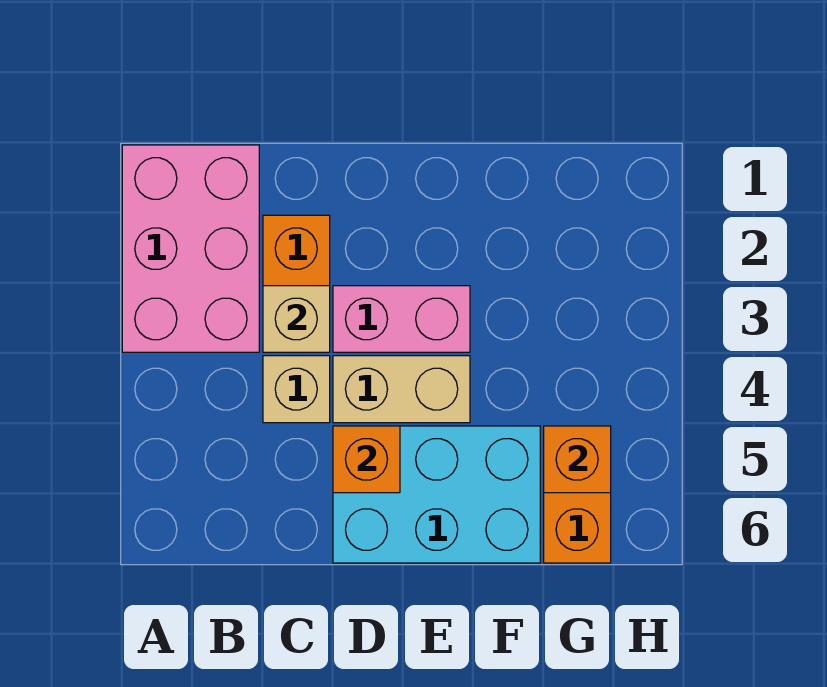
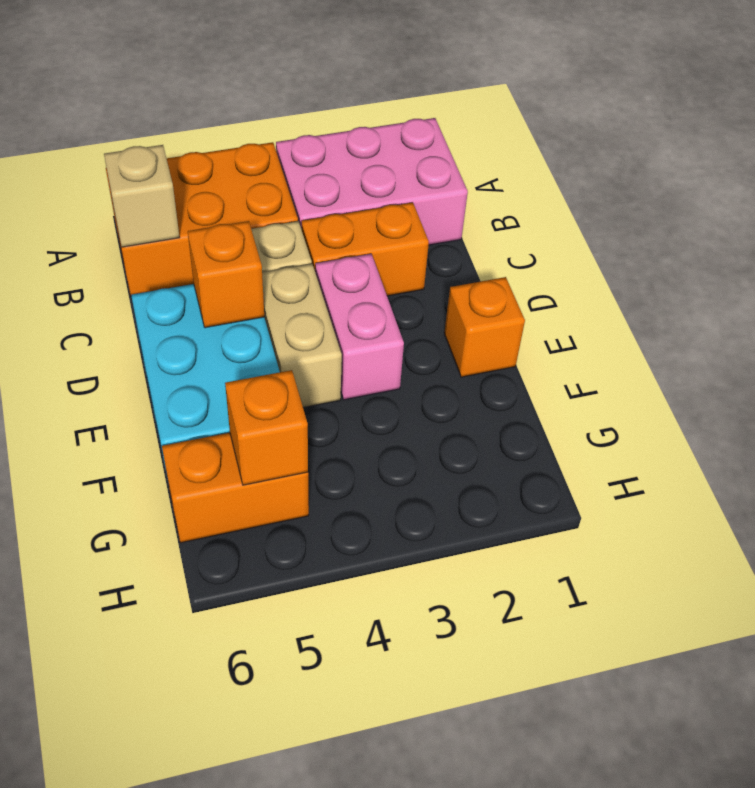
none -> orange 2x3 brick [106,142,298,296]
tan 1x1 brick [263,286,330,352] -> tan 1x1 brick moved to [104,145,180,247]
none -> orange 1x1 brick [444,277,525,377]

